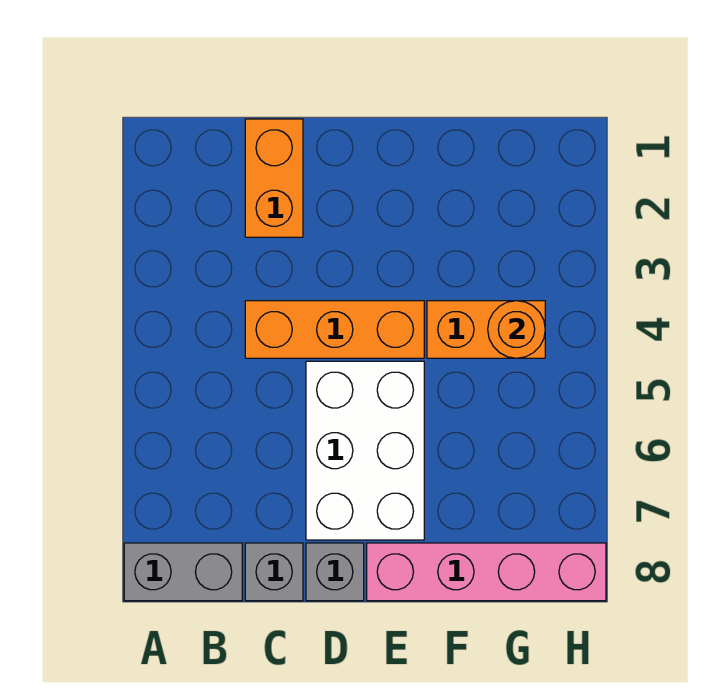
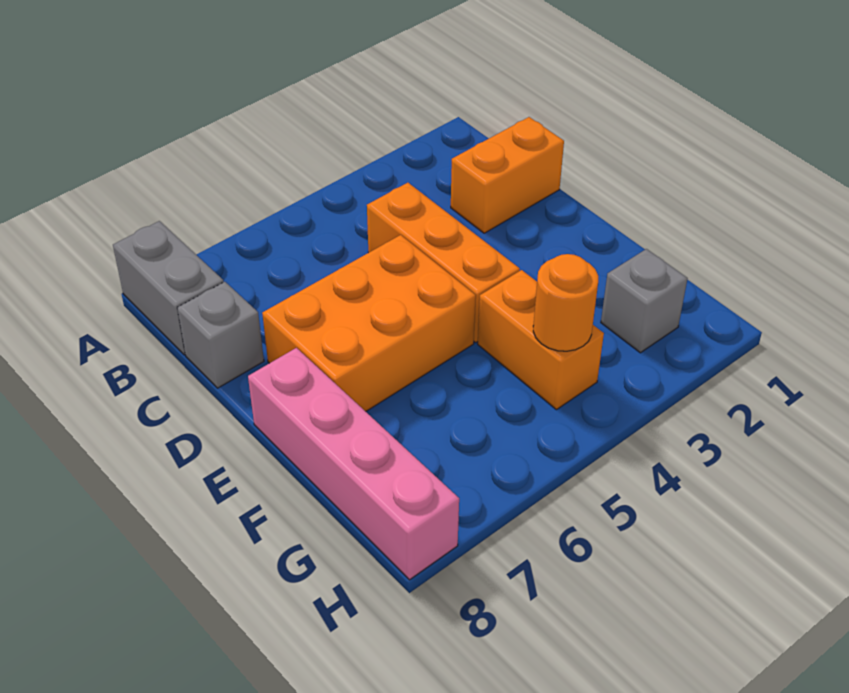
white 2x3 brick [306,361,424,540] -> orange 2x3 brick [262,235,476,411]
grey 1x1 brick [306,543,364,601] -> grey 1x1 brick moved to [601,249,688,353]

